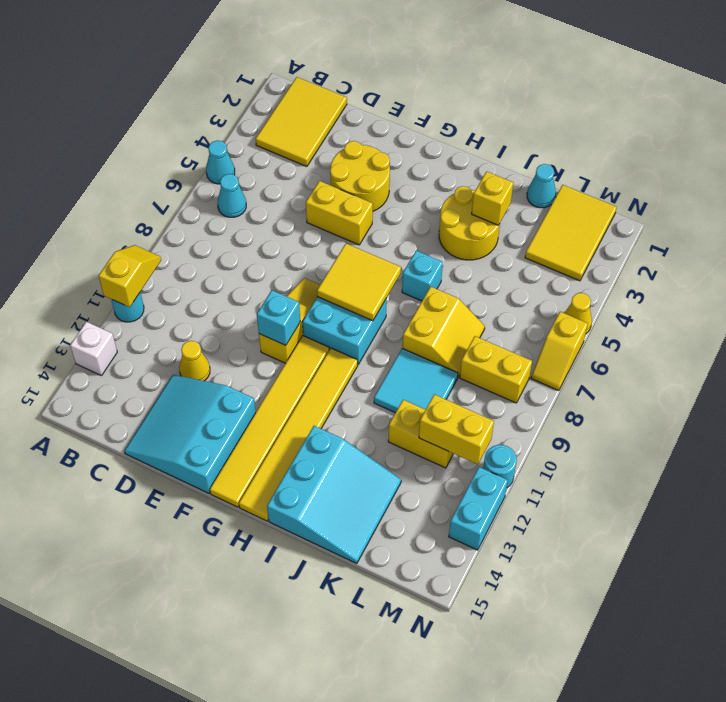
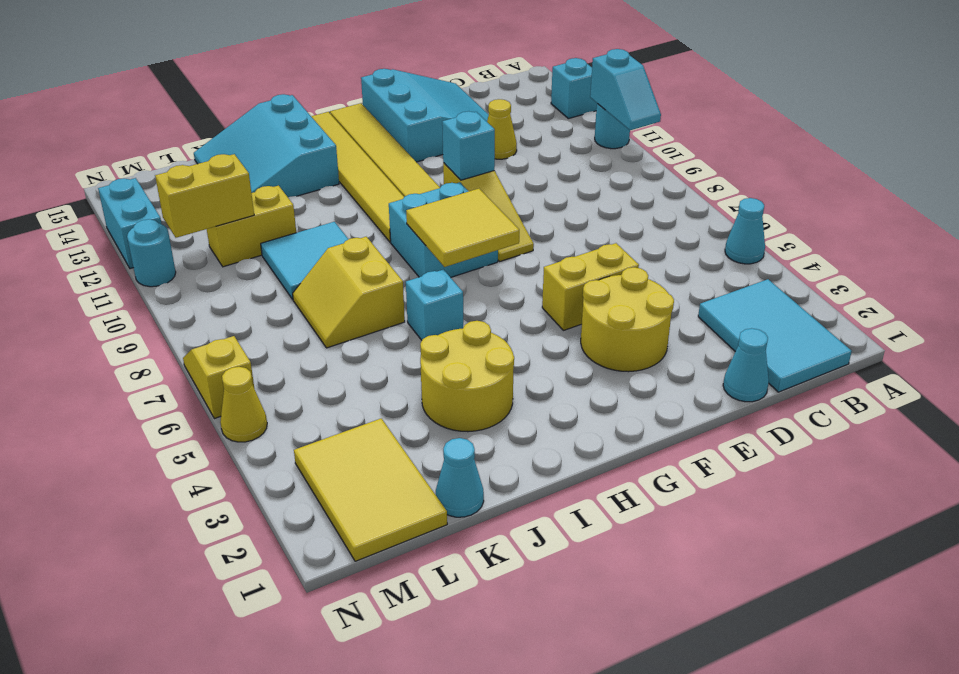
yellow 1x2 slope [99,245,161,307] -> cyan 1x2 slope [590,49,661,130]
white 1x1 brick [70,322,117,376] -> cyan 1x1 brick [551,58,597,119]
yellow 2x3 tile [256,77,347,167] -> cyan 2x3 tile [698,279,852,392]
cyan 1x1 cone [218,174,246,217] -> cyan 1x1 cone moved to [723,328,769,402]
yellow 1x1 brick [472,171,513,225] -> none
yellow 1x2 brick [460,336,532,403] -> none

